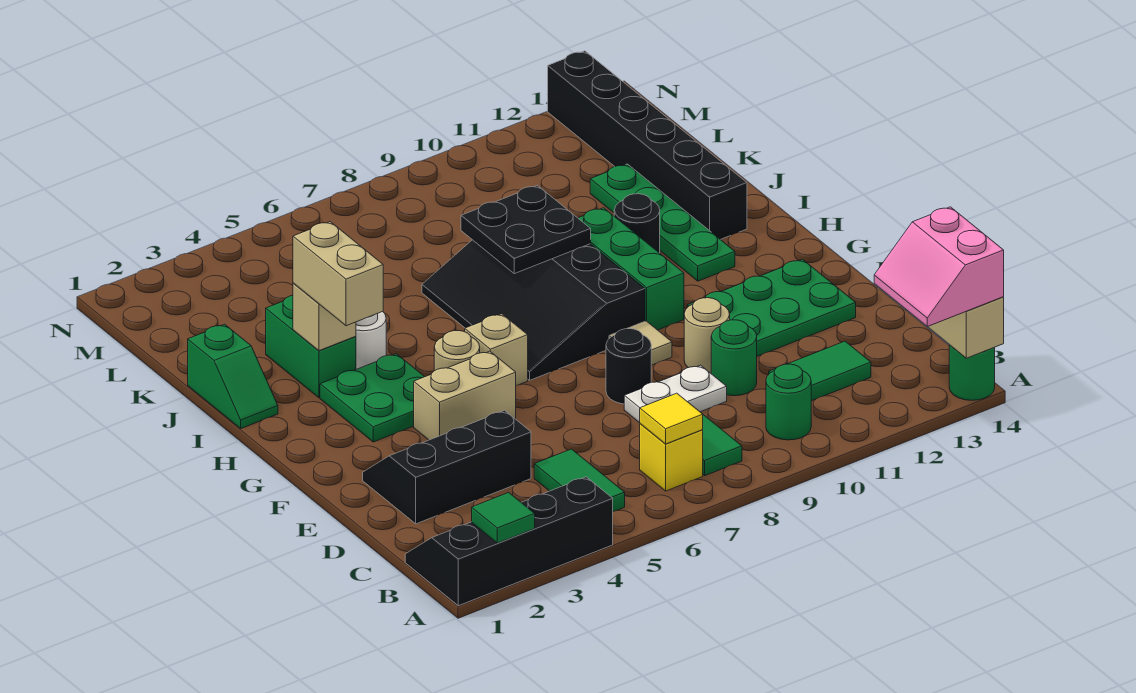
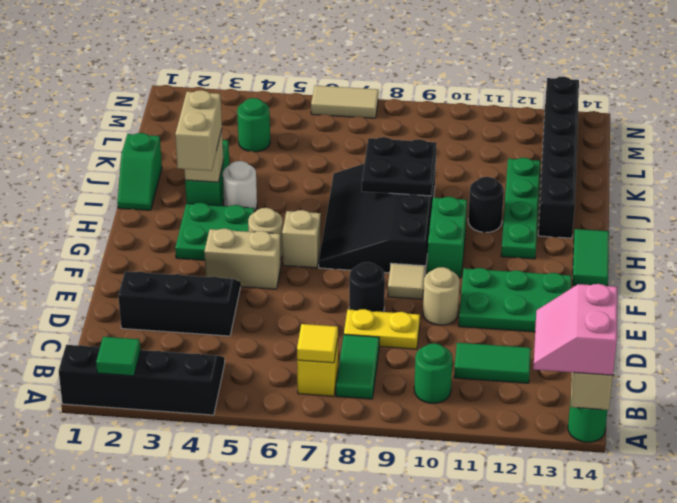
green 1x2 tile [534,449,625,512] -> green 1x2 tile moved to [572,229,609,286]
white 1x2 plate [624,365,727,423] -> yellow 1x2 plate [344,309,420,349]
green 1x1 round brick [711,320,757,396] -> green 1x1 round brick moved to [237,98,270,152]
green 1x3 brick [578,208,684,330] -> green 1x2 brick [427,197,467,278]
none -> tan 1x2 tile [311,86,379,118]

